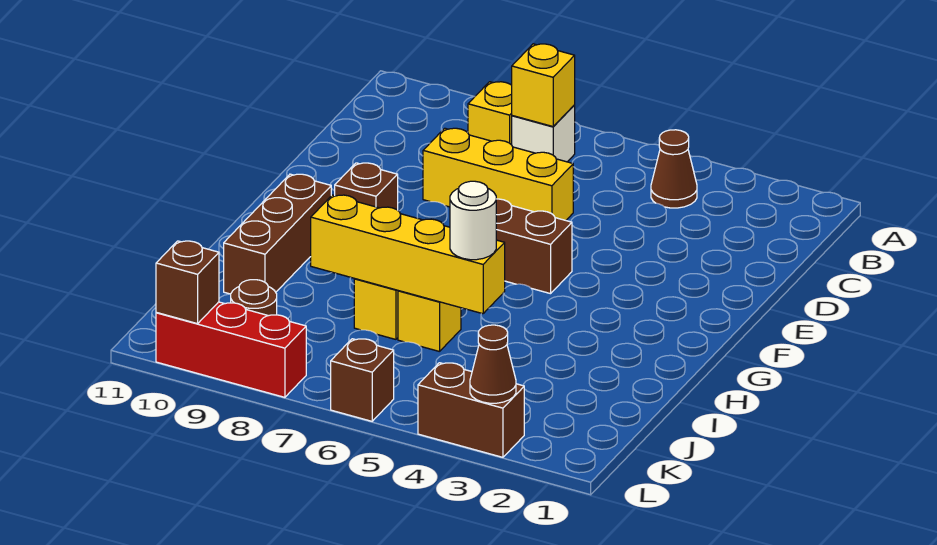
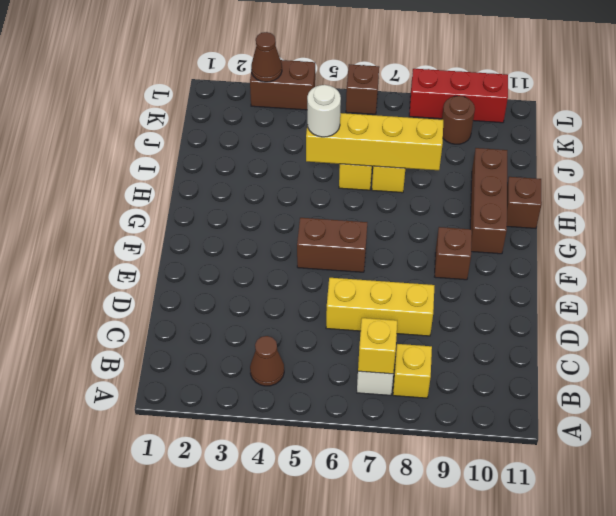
brown 1x1 brick [156,241,219,324] -> brown 1x1 brick moved to [507,177,542,229]

